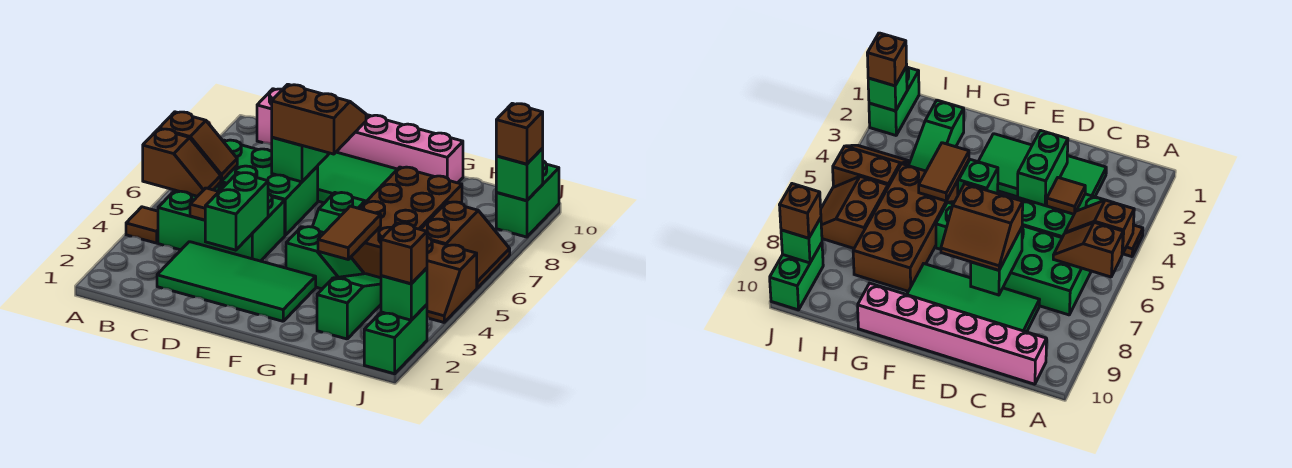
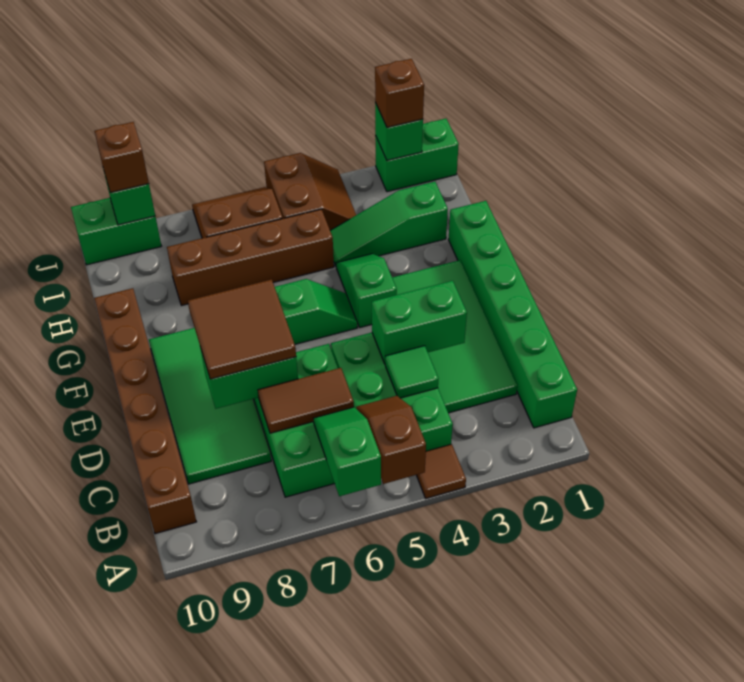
brown 1x2 slope [159,112,237,181] -> green 1x2 slope [313,407,381,496]
none -> green 1x6 brick [448,201,577,428]
pink 1x6 brick [257,89,463,183] -> brown 1x6 brick [94,288,196,534]
brown 1x1 tile [190,188,219,220] -> green 1x1 tile [385,346,438,398]
brown 2x2 slope [272,84,366,154] -> brown 2x2 tile [188,279,296,379]
brown 1x2 tile [318,206,381,259] -> brown 1x2 tile moved to [258,368,354,433]
brown 2x4 brick [351,167,462,278] -> brown 1x4 brick [167,209,334,306]

